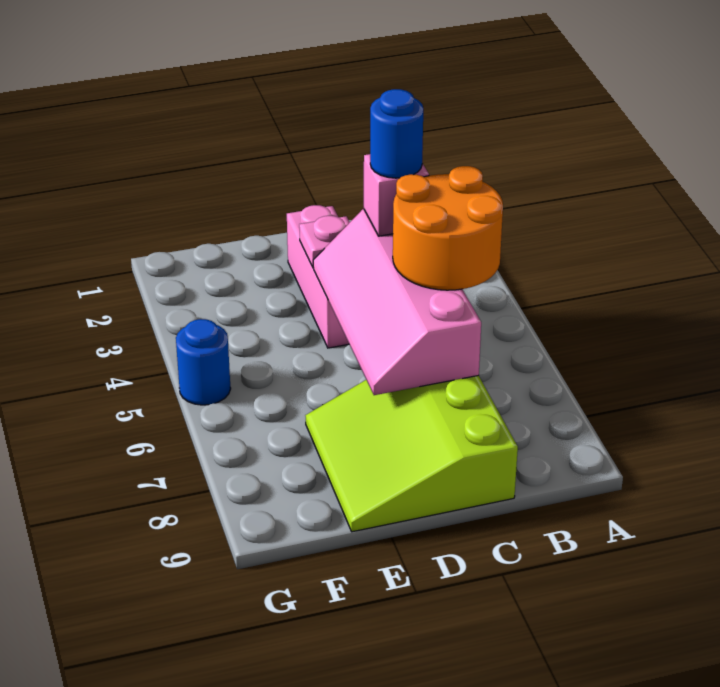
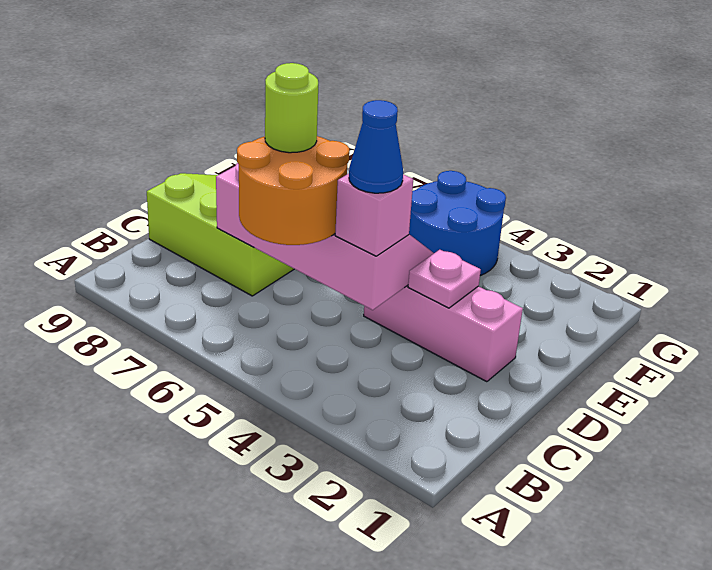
blue 1x1 round brick [370,89,423,178] -> blue 1x1 cone [349,100,403,193]
none -> lime 1x1 round brick [265,63,318,153]
blue 1x1 round brick [176,319,231,405] -> blue 2x2 round brick [409,171,506,276]

